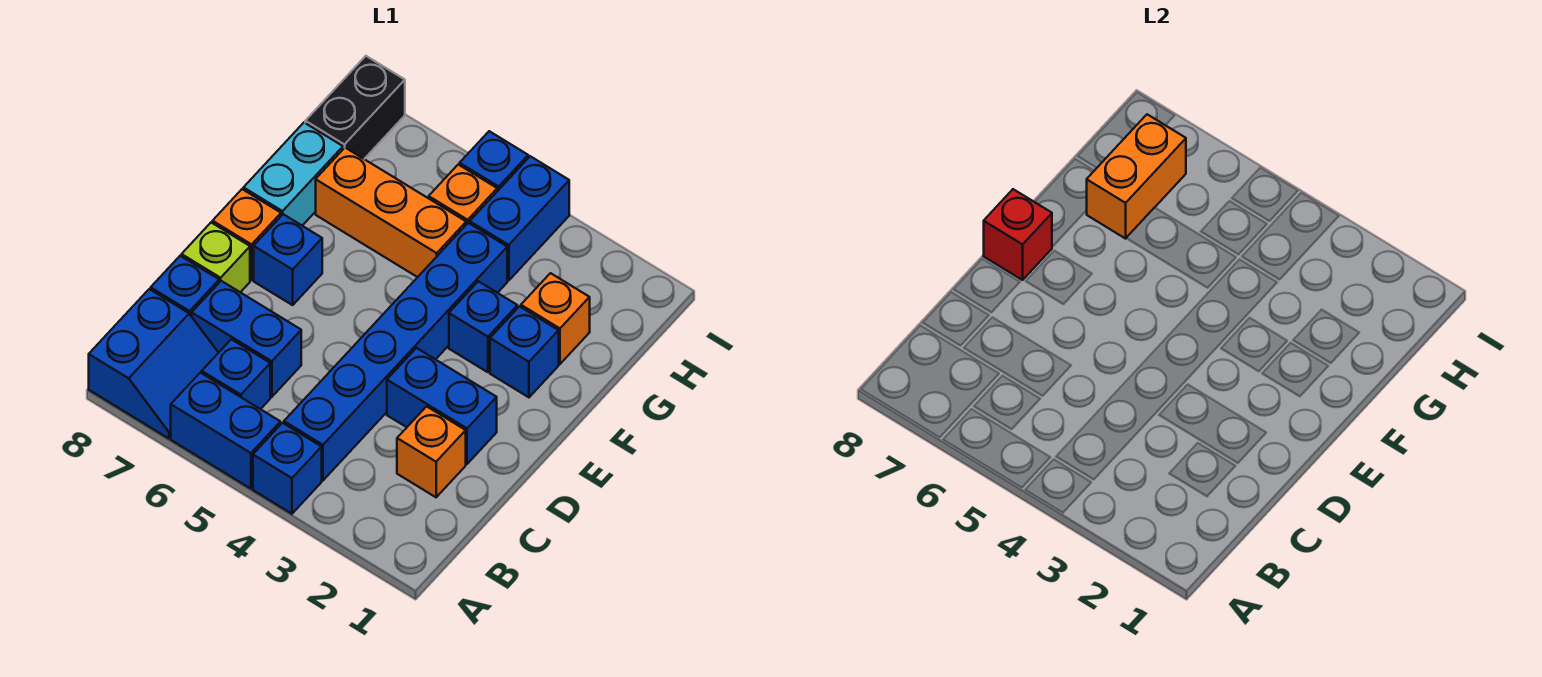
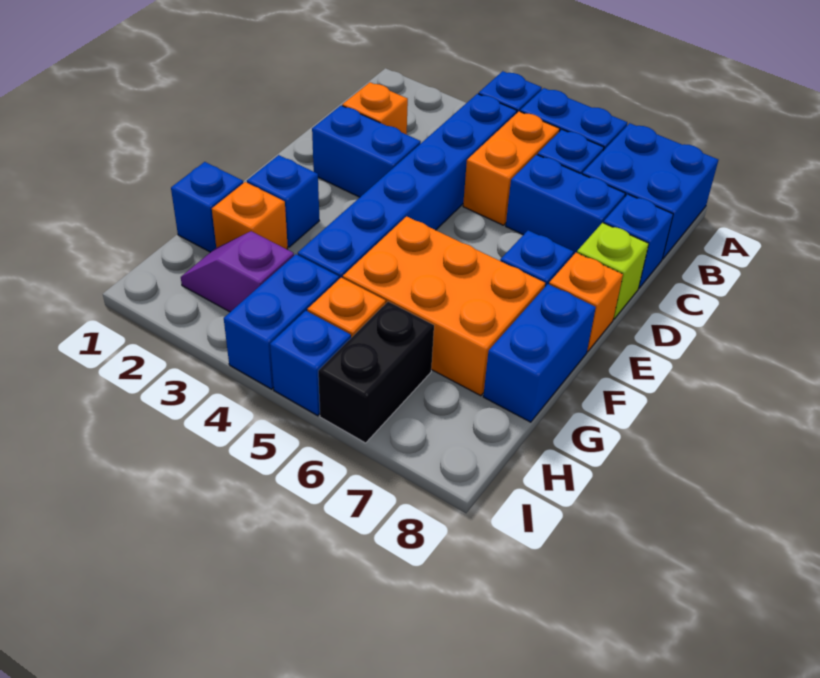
blue 2x2 slope [89,289,218,439] -> blue 2x2 brick [582,123,718,259]
red 1x1 brick [984,189,1052,280] -> none
blue 1x1 brick [449,281,517,372] -> blue 1x1 brick moved to [171,162,243,252]
cyan 1x2 brick [243,123,343,226] -> blue 1x2 brick [483,284,596,422]
orange 1x3 brick [316,148,466,277] -> orange 2x3 brick [343,216,545,396]
orange 1x2 brick [1086,114,1186,239] -> orange 1x2 brick moved to [463,111,560,225]
none -> purple 1x2 slope [181,231,294,312]
black 1x2 brick [305,56,405,159] -> black 1x2 brick moved to [318,302,434,443]

